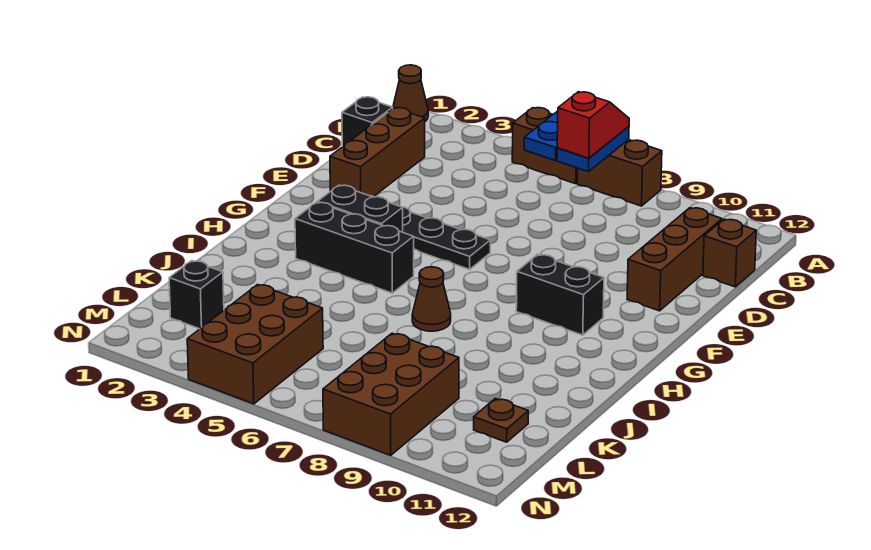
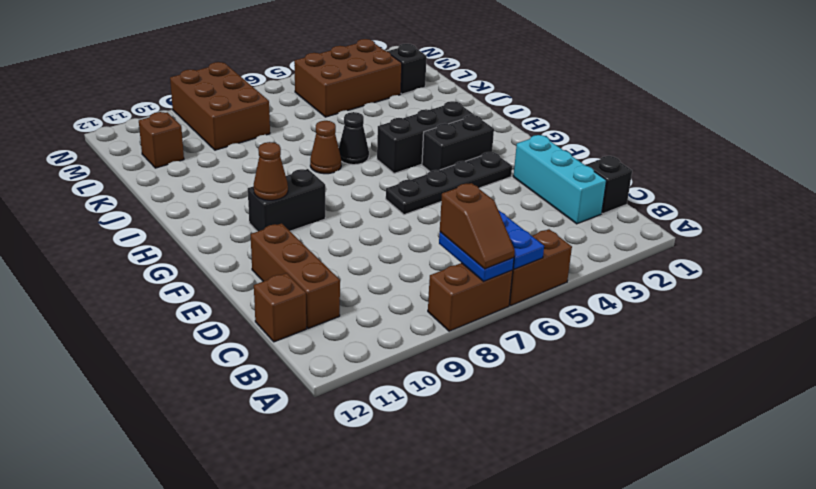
brown 1x1 cone [393,65,428,121] -> brown 1x1 cone moved to [254,142,288,200]
red 1x2 slope [557,92,629,158] -> brown 1x2 slope [440,183,515,269]
brown 1x3 brick [330,108,425,197] -> cyan 1x3 brick [513,135,606,224]
none -> black 1x1 cone [339,112,369,165]
brown 2x3 brick [187,285,323,404] -> brown 2x3 brick turned to [294,39,402,117]
brown 1x1 plate [474,399,528,442] -> brown 1x1 brick [139,112,184,168]

